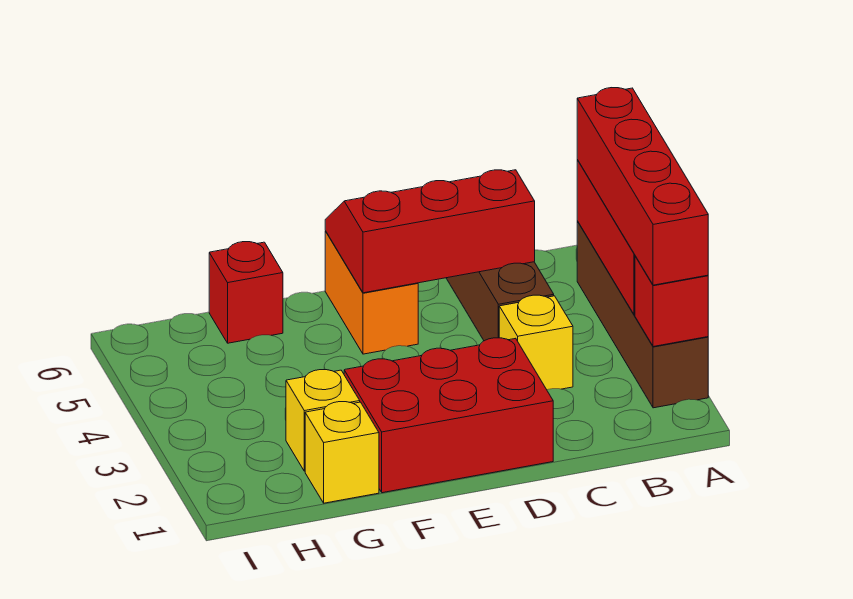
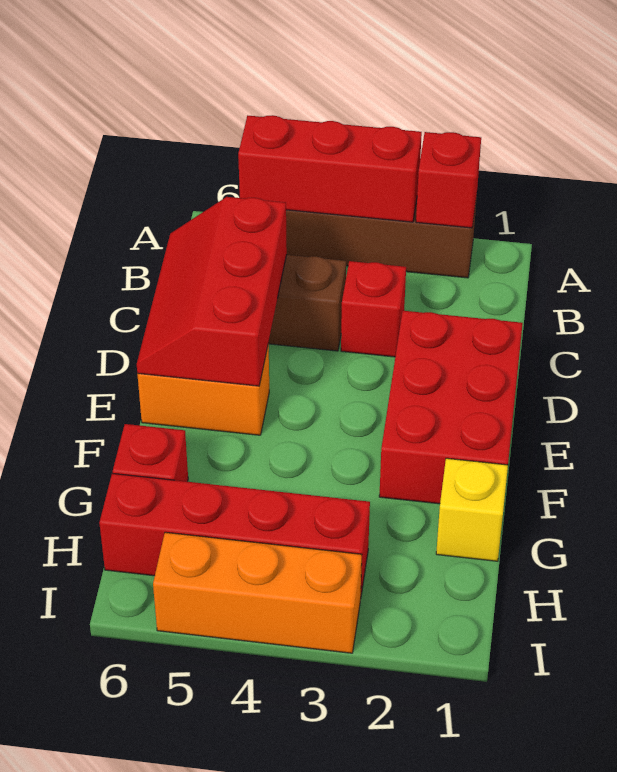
red 1x4 brick [577,88,708,285] -> red 1x4 brick moved to [99,473,370,595]
yellow 1x1 brick [499,295,573,390] -> red 1x1 brick [341,261,406,357]
yellow 1x1 brick [286,370,360,471] -> none
none -> orange 1x3 brick [153,532,362,653]

